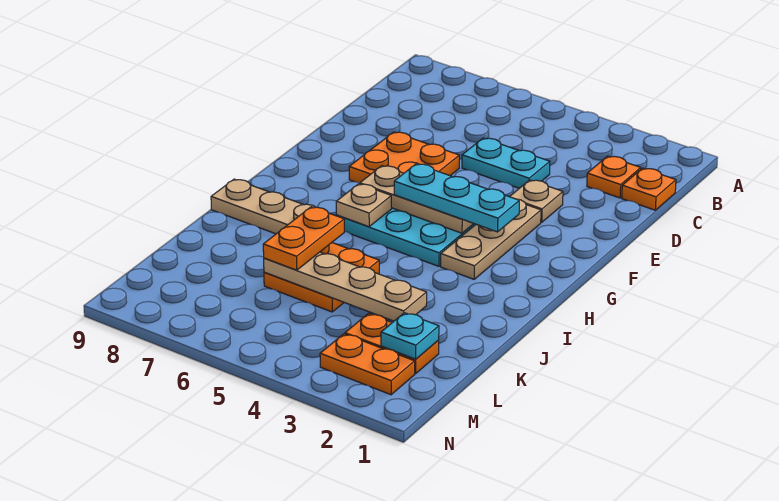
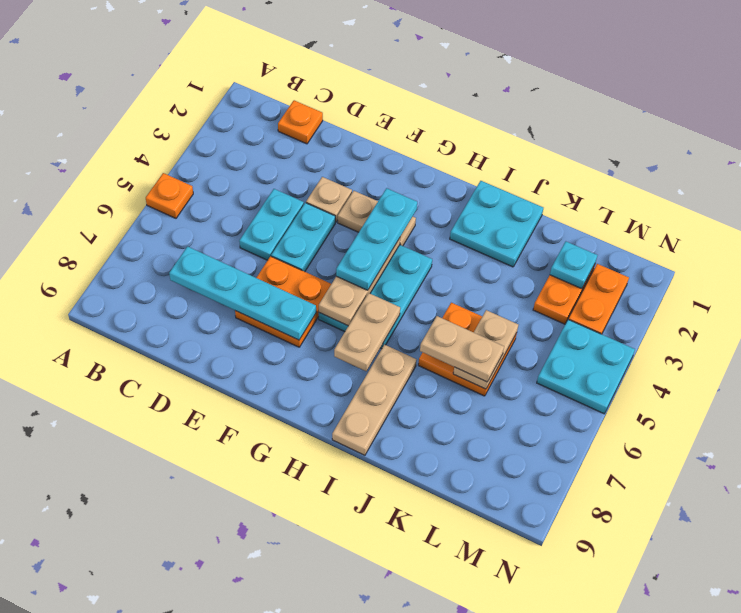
orange 1x1 plate [587,156,641,198] -> orange 1x1 plate moved to [146,173,193,218]
none -> cyan 1x4 plate [169,247,316,340]
none -> cyan 1x2 plate [271,203,335,272]
tan 1x3 plate [441,199,541,279] -> tan 1x2 plate [338,191,416,246]
tan 1x1 plate [336,184,391,227] -> tan 1x2 plate [334,293,400,371]
none -> cyan 2x2 plate [450,181,543,267]
orange 1x2 plate [263,207,344,270] -> tan 1x2 plate [420,316,504,382]
tan 1x4 plate [264,252,427,321] -> tan 1x2 plate [453,310,518,389]
none -> cyan 2x2 plate [537,320,635,414]

